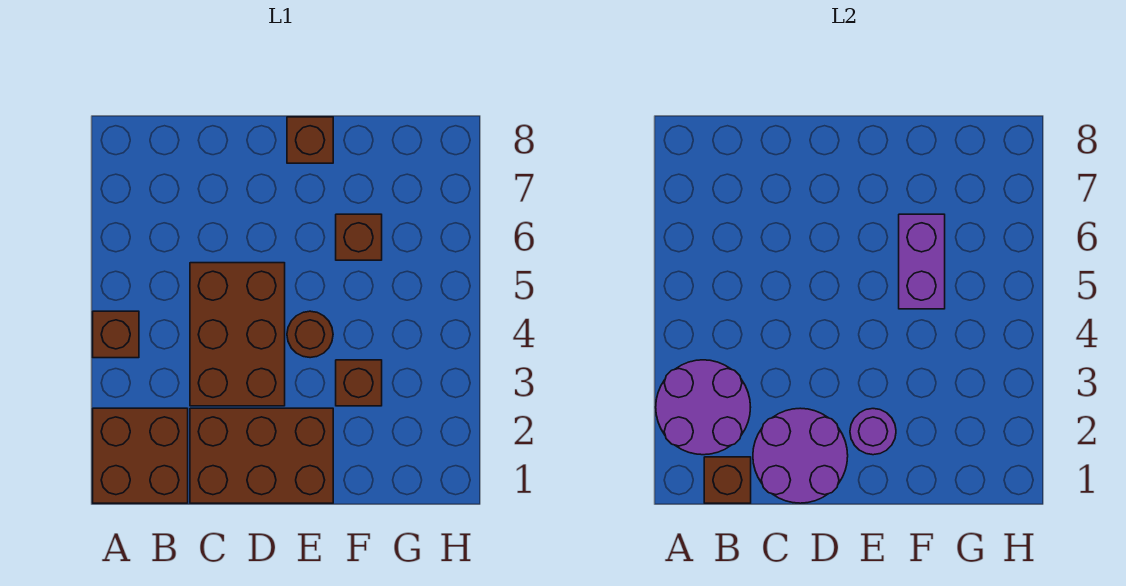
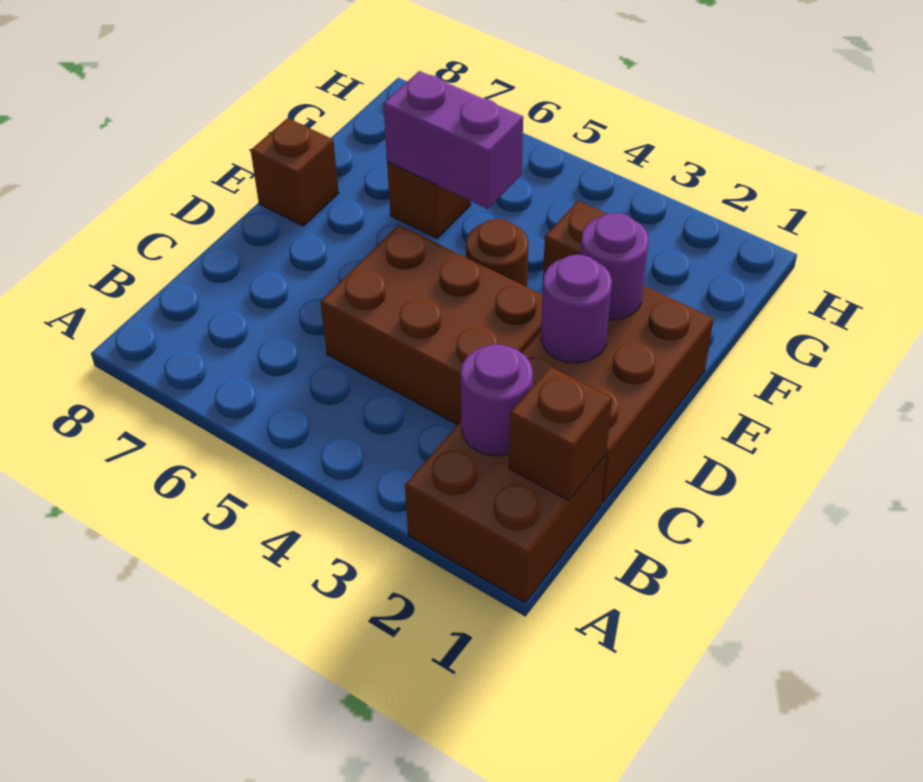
purple 2x2 round brick [656,360,751,455] -> purple 1x1 round brick [461,344,533,456]
brown 1x1 brick [93,311,139,358] -> none
purple 2x2 round brick [753,408,848,503] -> purple 1x1 round brick [541,255,612,363]

